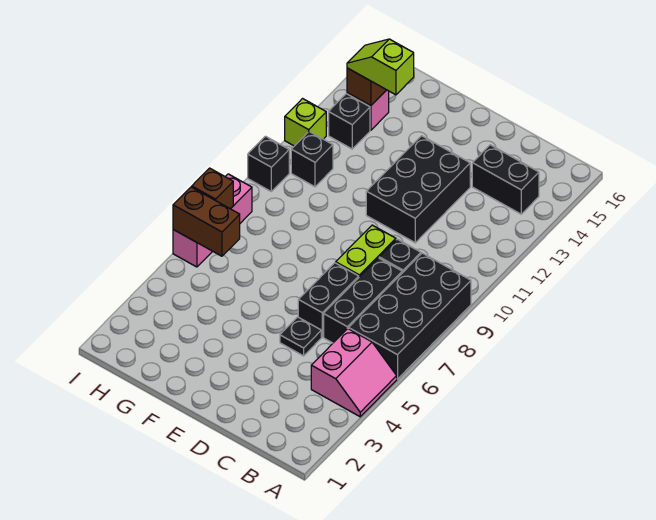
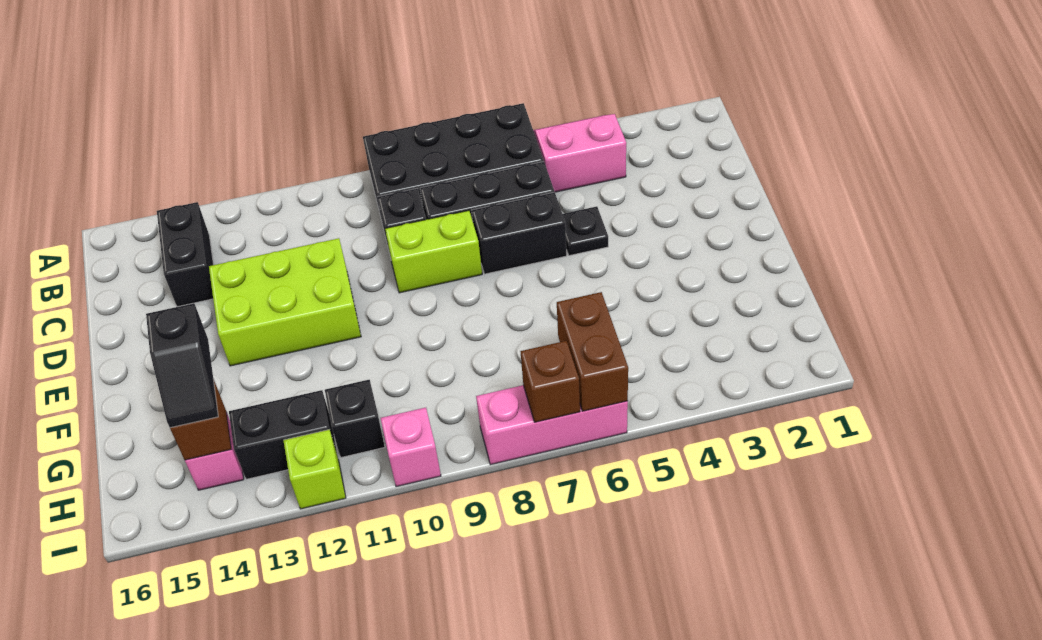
black 2x3 brick [366,136,470,243] -> lime 2x3 brick [209,238,361,366]
lime 1x2 slope [347,39,414,95] -> black 1x2 slope [146,303,218,428]
black 1x1 brick [329,94,370,149] -> black 1x2 brick [229,390,338,479]
black 1x1 brick [248,136,289,191] -> pink 1x1 brick [381,408,441,487]

